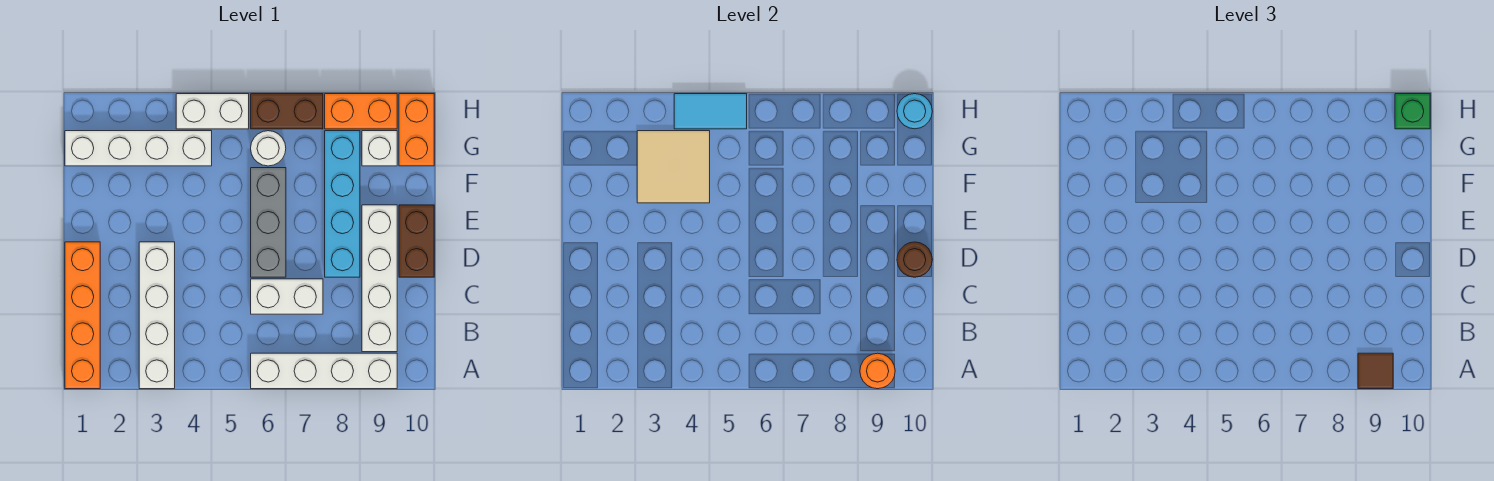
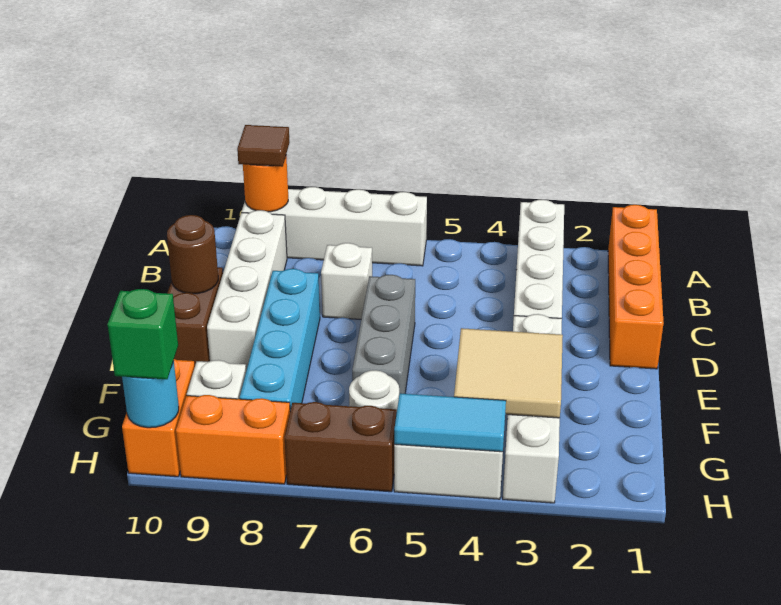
white 1x2 brick [251,279,323,314] -> white 1x1 brick [321,243,372,319]
white 1x4 brick [65,131,212,166] -> white 1x4 brick turned to [503,314,562,503]

